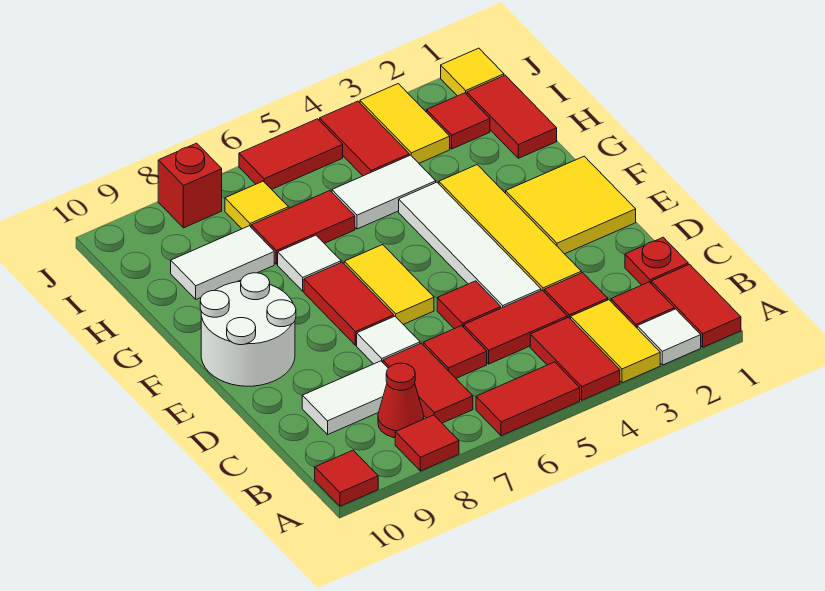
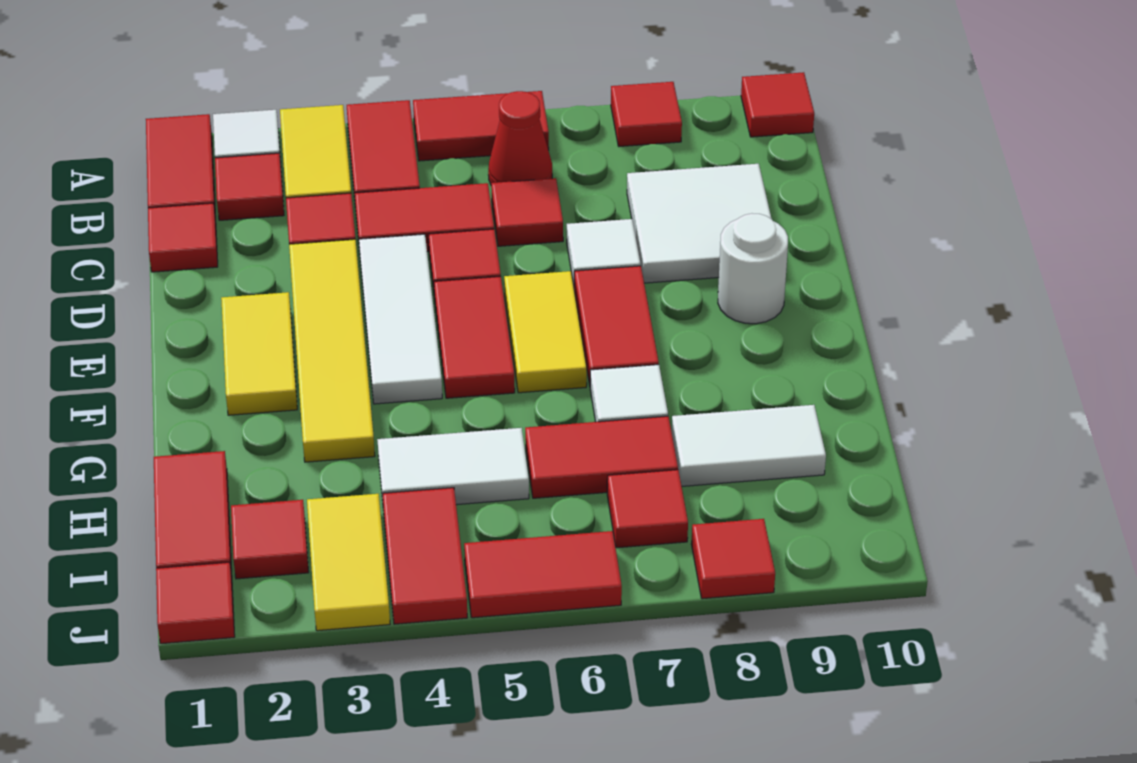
red 1x2 tile [383,343,473,423] -> red 1x2 tile moved to [434,276,515,398]
red 1x1 cone [378,363,424,438] -> red 1x1 cone moved to [488,91,552,184]
red 1x1 plate [625,237,688,285] -> red 1x1 tile [148,203,218,272]
white 1x2 tile [302,361,388,435] -> white 2x2 tile [627,164,772,283]
white 1x4 tile [399,182,541,308] -> white 1x3 tile [359,234,442,404]
yellow 2x2 tile [506,156,636,254] -> yellow 1x2 tile [221,292,297,415]
white 2x2 round brick [200,273,296,386] -> white 1x1 round brick [718,214,788,324]
yellow 1x1 tile [225,181,288,229] -> red 1x1 tile [607,470,688,548]
yellow 1x1 tile [441,48,504,96] -> red 1x1 tile [156,562,235,644]
red 1x1 brick [158,143,222,228] -> red 1x1 tile [691,519,775,599]

